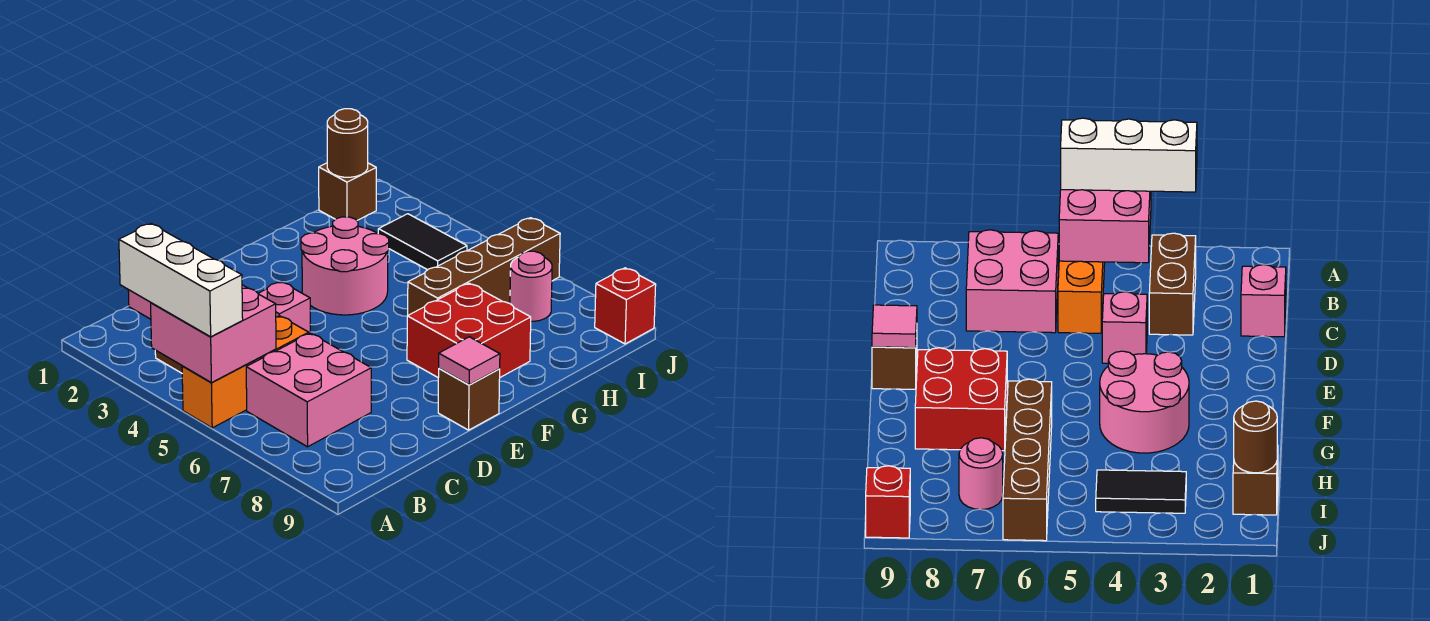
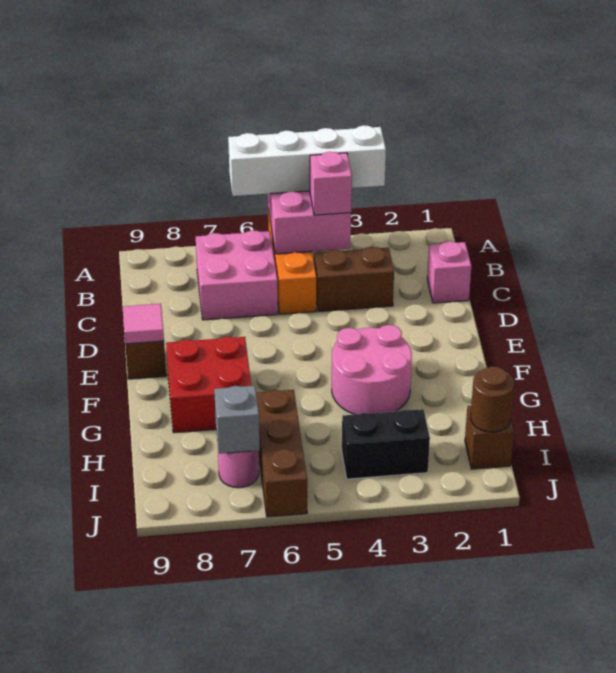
white 1x3 brick [119,224,243,337] -> white 1x4 brick [228,125,386,196]
brown 1x2 brick [1149,233,1196,335] -> brown 1x2 brick turned to [314,247,394,312]
pink 1x1 brick [258,282,310,333] -> pink 1x1 brick moved to [310,152,352,215]
brown 1x4 brick [408,218,560,315] -> brown 1x3 brick [256,390,307,517]
black 1x2 tile [378,214,467,270] -> black 1x2 brick [342,409,430,479]
none -> grey 1x1 brick [214,386,260,454]
red 1x1 brick [595,268,656,344] -> none

